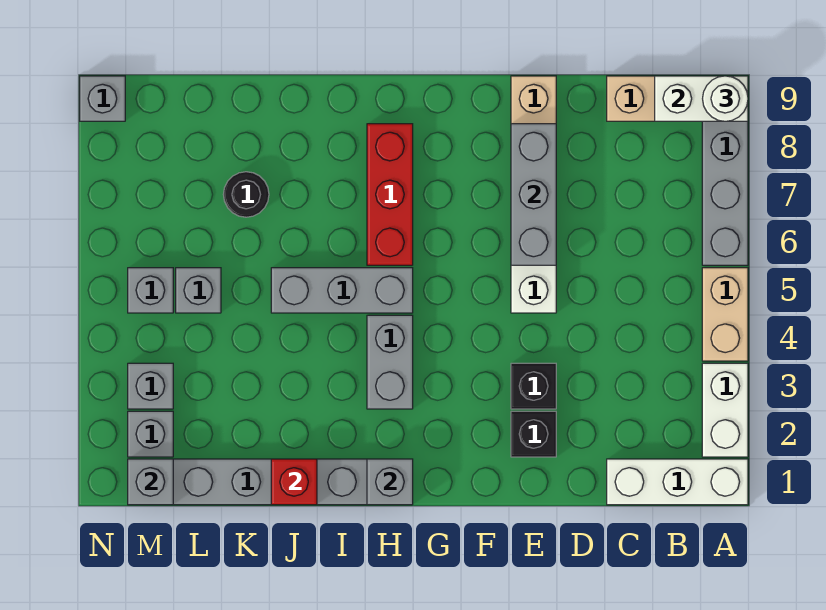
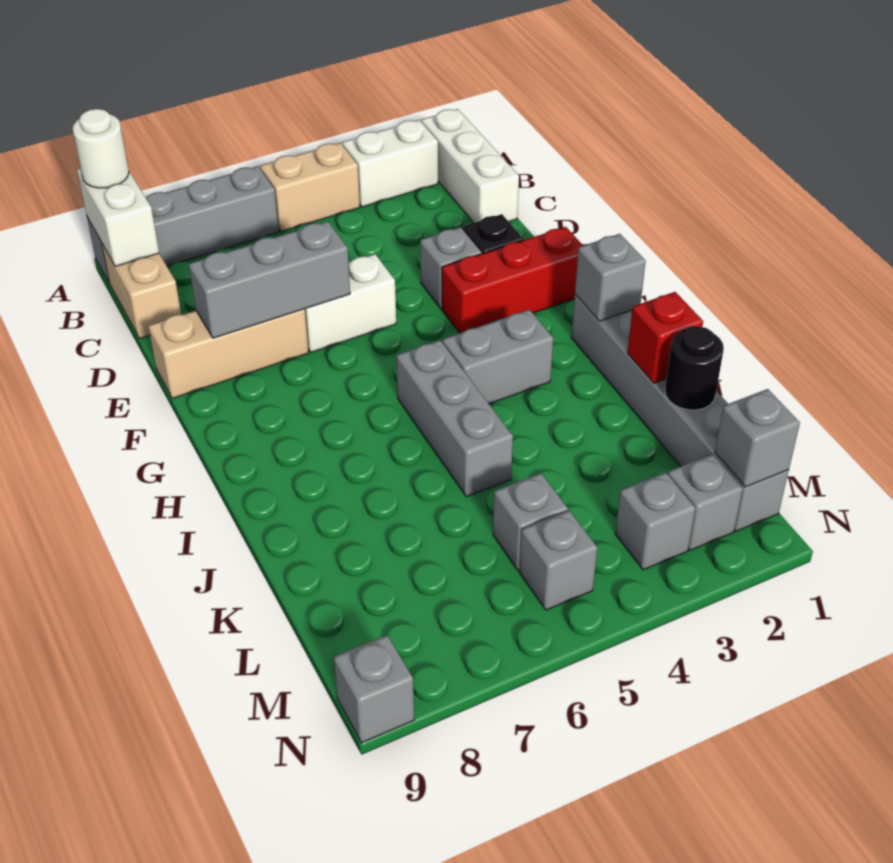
black 1x1 brick [511,363,556,409] -> grey 1x1 brick [420,227,482,309]
red 1x3 brick [367,124,413,265] -> red 1x3 brick moved to [442,227,583,333]
black 1x1 round brick [223,172,269,217] -> black 1x1 round brick moved to [665,326,724,410]

